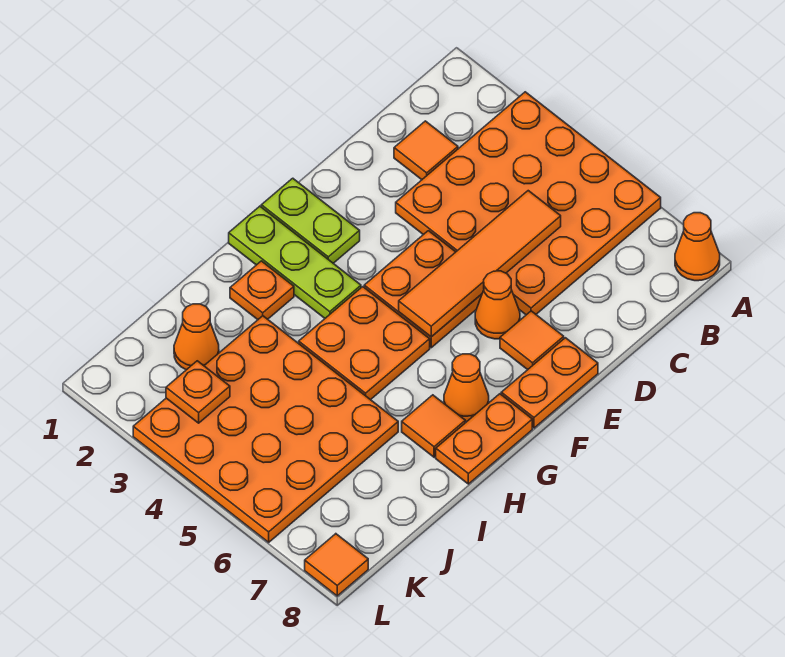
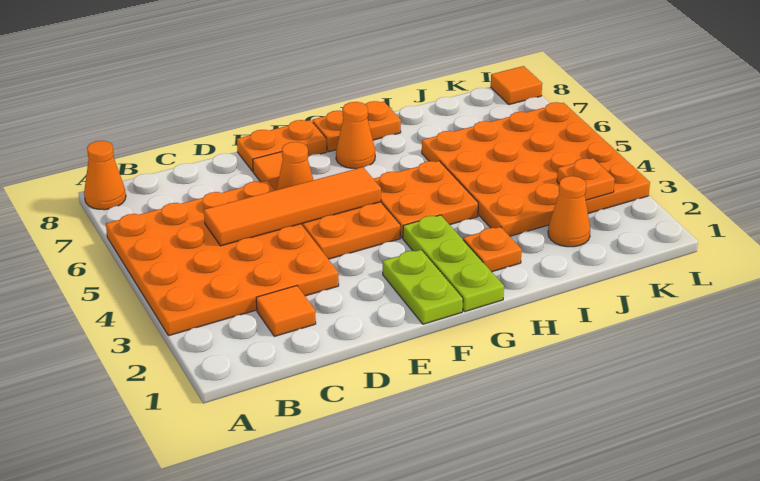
orange 1x1 tile [402,395,465,457] -> none

